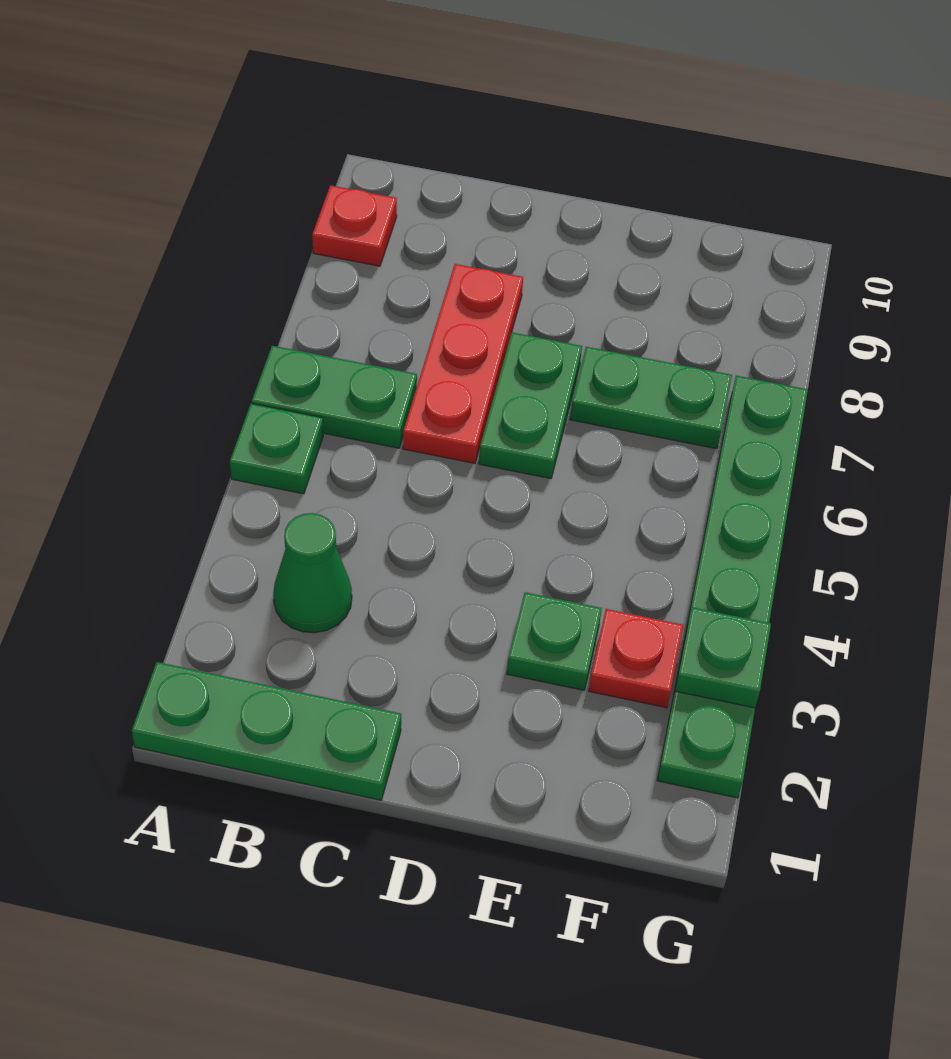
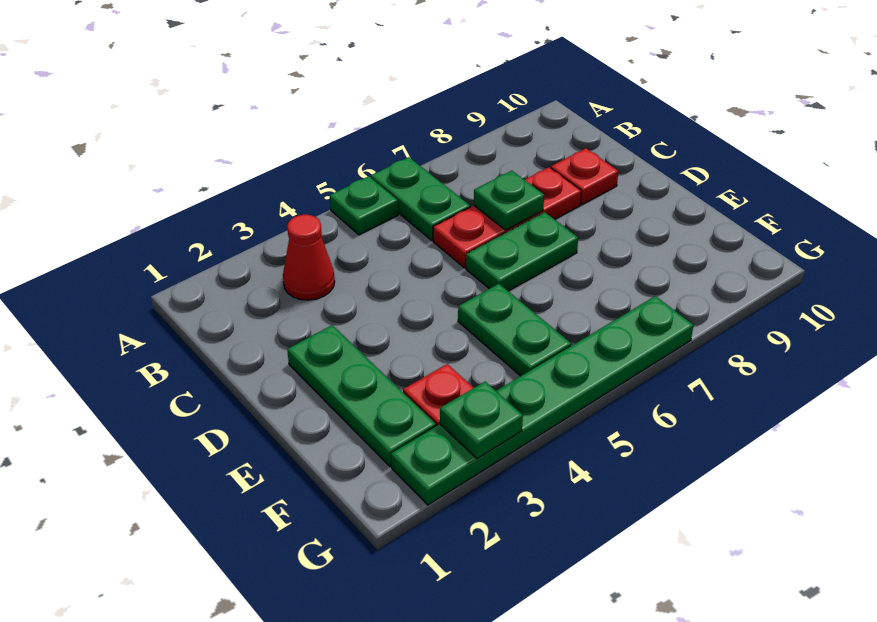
green 1x3 plate [132,662,401,800] -> green 1x3 plate moved to [287,325,436,467]
red 1x1 plate [312,185,397,266] -> red 1x1 plate moved to [551,148,618,205]
green 1x1 cone [273,513,352,633] -> red 1x1 cone [283,215,335,300]
green 1x1 plate [507,592,602,690] -> green 1x1 plate moved to [474,171,544,230]
green 1x2 plate [570,347,732,449] -> green 1x2 plate moved to [458,284,571,376]

